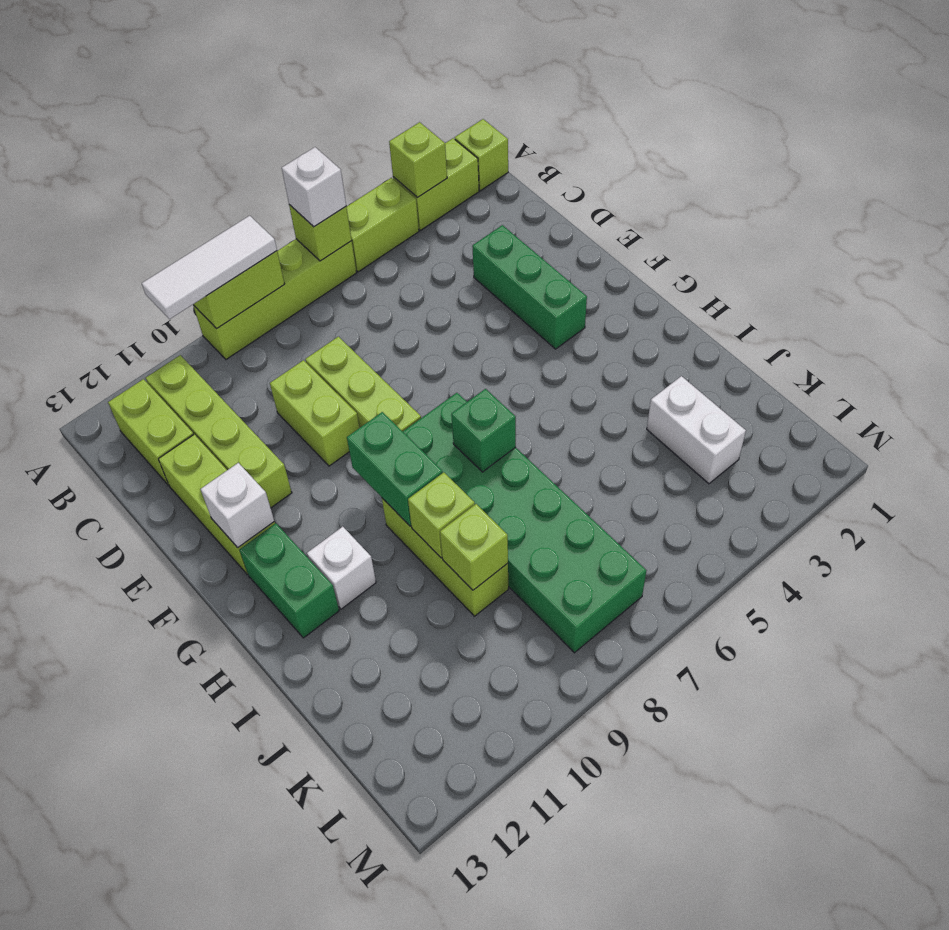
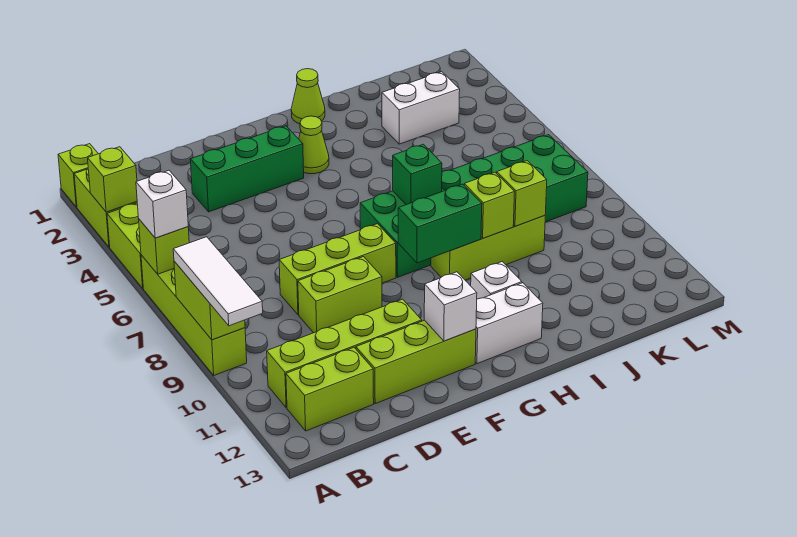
none -> lime 1x1 cone [299,116,329,174]
green 1x2 brick [239,523,339,638] -> white 1x2 brick [475,283,543,364]
none -> lime 1x1 cone [291,69,325,124]

